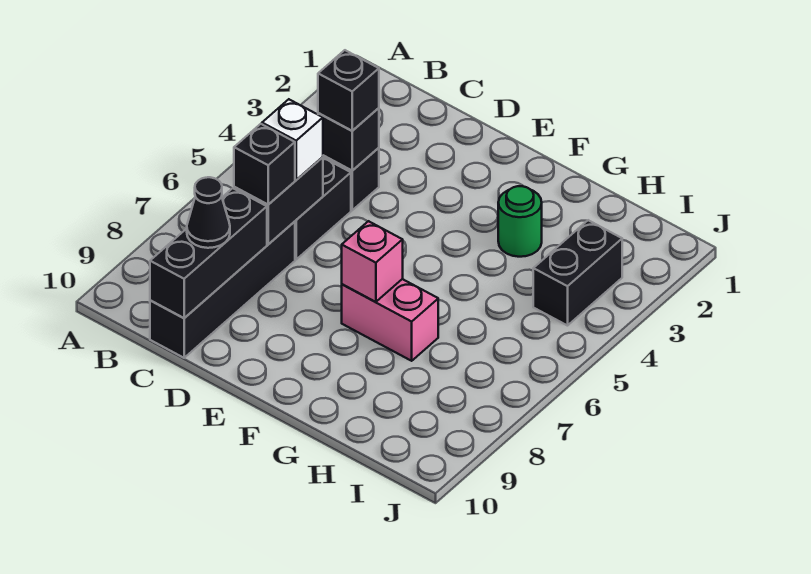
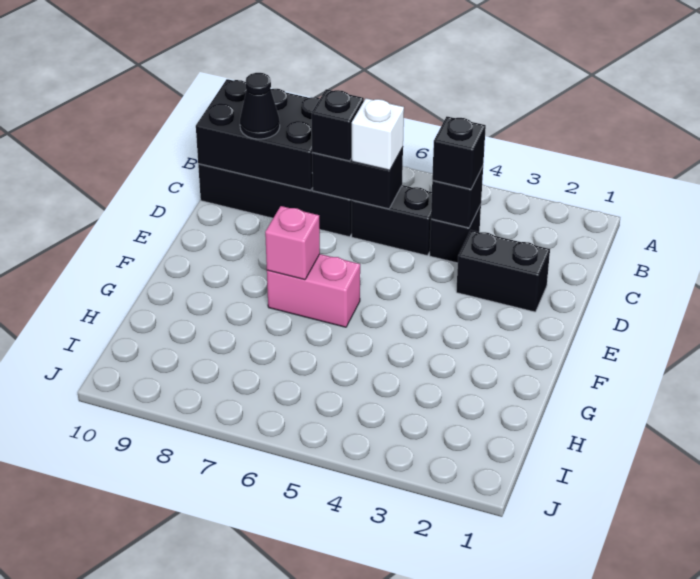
black 1x3 brick [150,188,267,318] -> black 2x3 brick [196,79,320,190]
pink 1x2 brick [342,279,438,361] -> pink 1x2 brick turned to [267,254,360,327]
green 1x1 round brick [498,186,542,257] -> none
black 1x2 brick [533,220,622,326] -> black 1x2 brick moved to [456,230,550,312]

